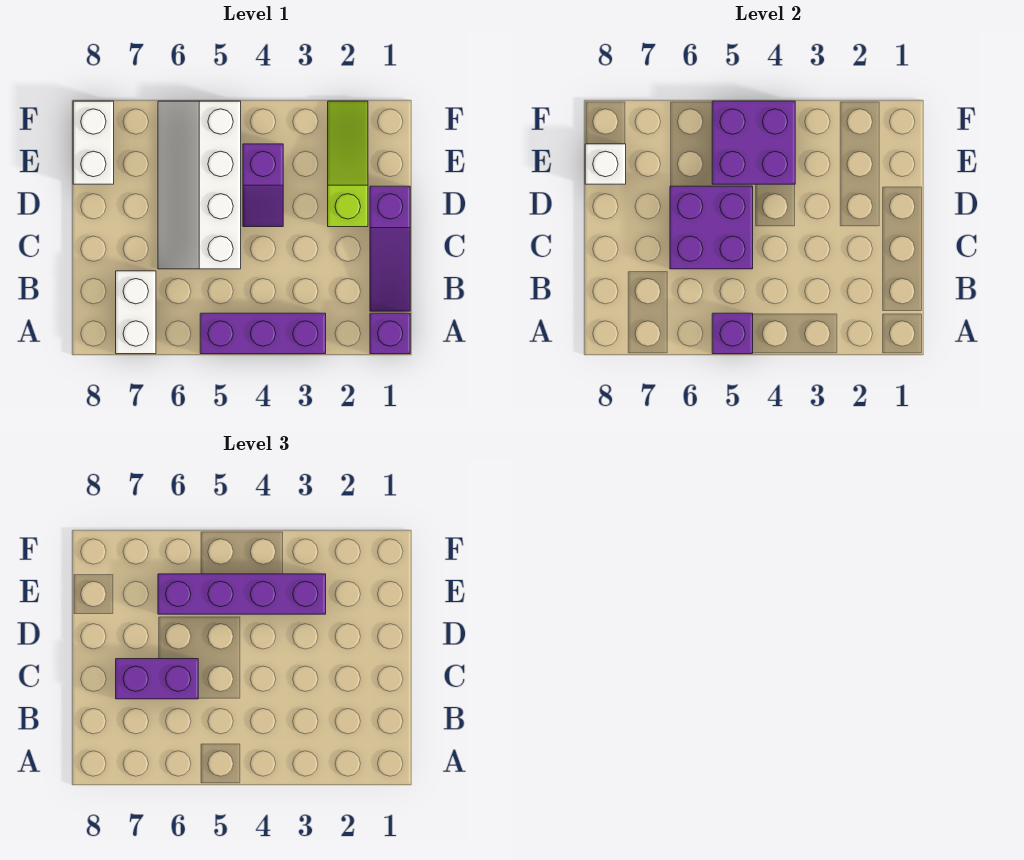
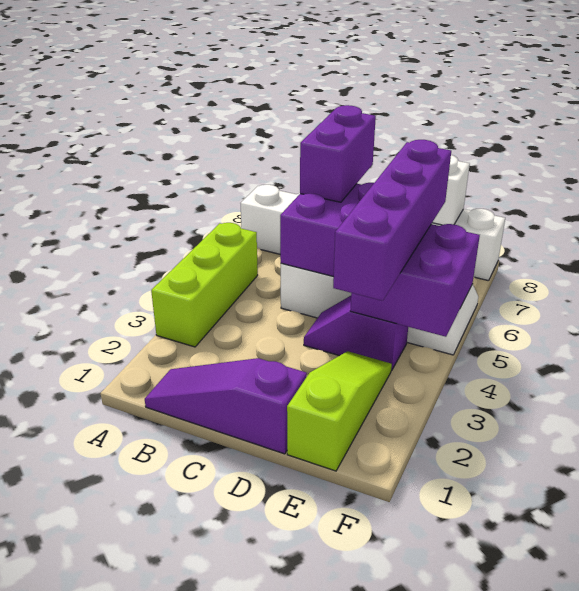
purple 1x1 brick [370,313,410,354] -> none
purple 1x3 brick [200,313,326,354] -> lime 1x3 brick [151,223,258,347]
purple 1x1 brick [712,313,753,354] -> none
lime 1x3 slope [328,101,368,227] -> lime 1x3 slope turned to [287,351,392,471]

